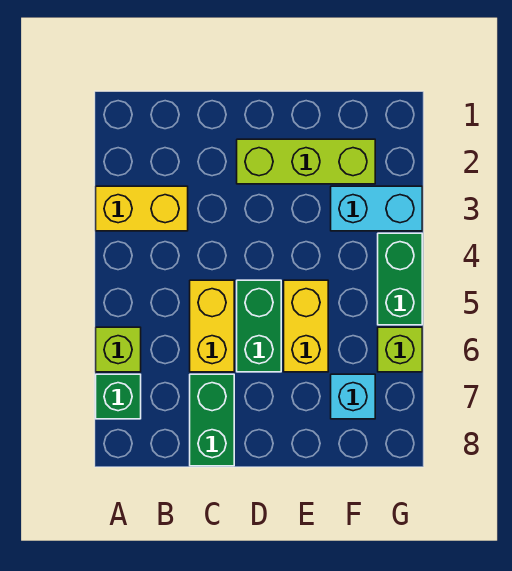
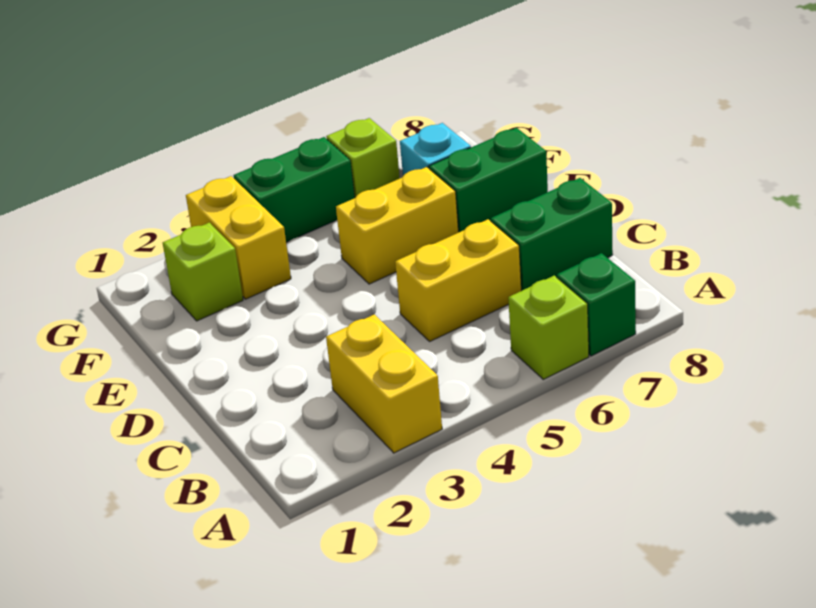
lime 1x3 brick [237,139,375,184] -> lime 1x1 brick [163,223,243,321]
green 1x2 brick [237,280,281,372] -> green 1x2 brick moved to [429,128,548,232]
cyan 1x2 brick [331,186,422,231] -> yellow 1x2 brick [186,176,291,299]

